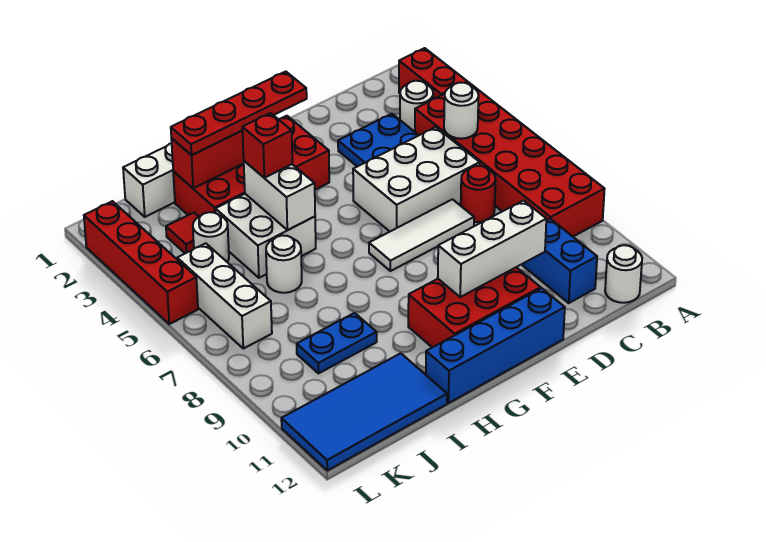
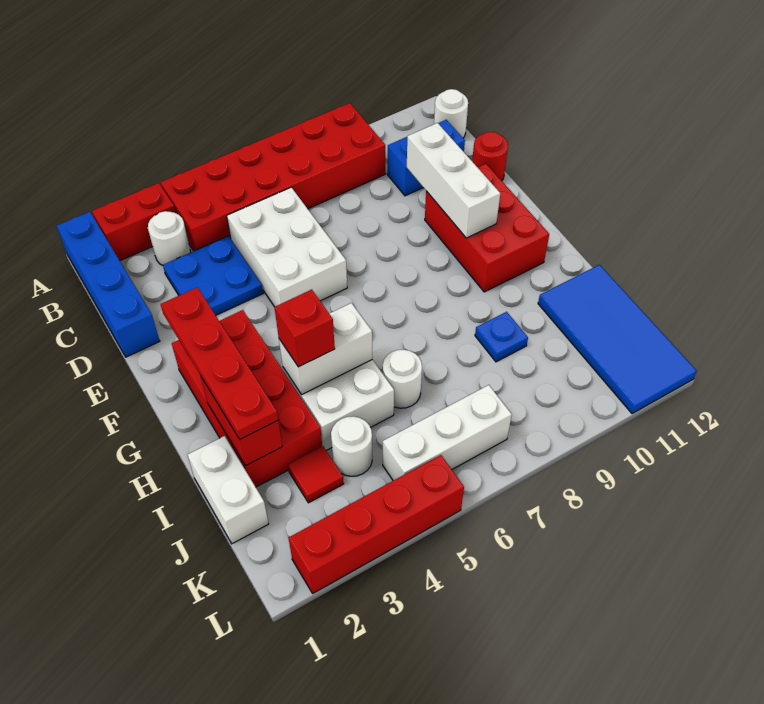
white 1x1 round brick [444,83,479,139] -> none
red 1x1 round brick [461,166,496,222] -> red 1x1 round brick moved to [472,132,508,181]
white 1x3 tile [369,199,474,271] -> none
blue 1x4 brick [426,288,565,403] -> blue 1x4 brick moved to [57,212,160,357]
blue 1x2 plate [297,313,377,373] -> blue 1x1 plate [475,312,528,362]

